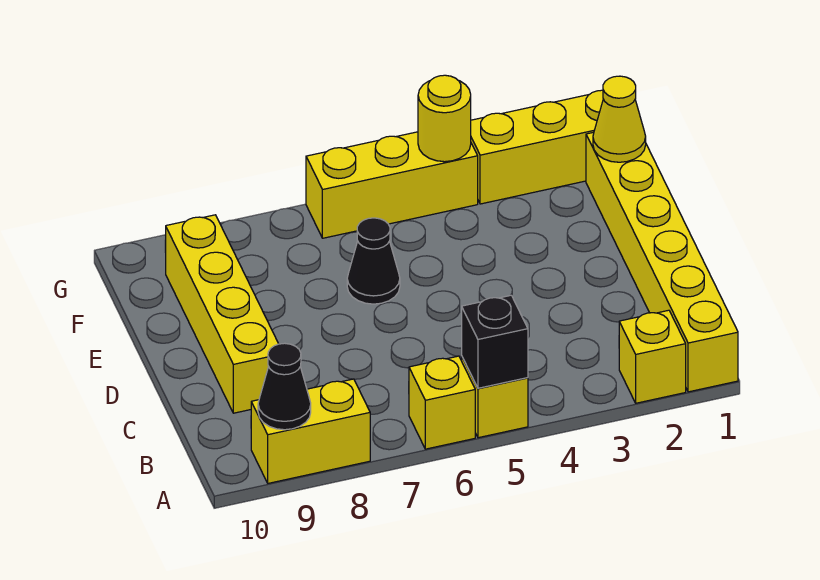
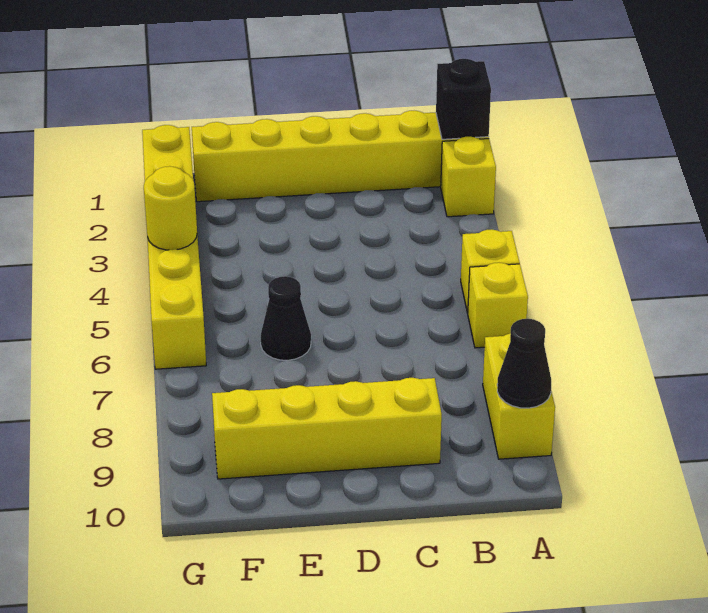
black 1x1 brick [462,295,528,388] -> black 1x1 brick moved to [436,59,491,139]
yellow 1x1 cone [593,76,646,162] -> none

